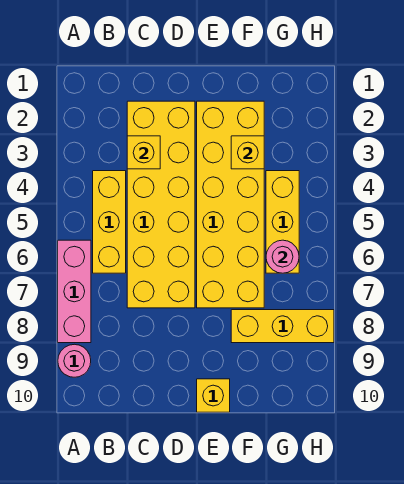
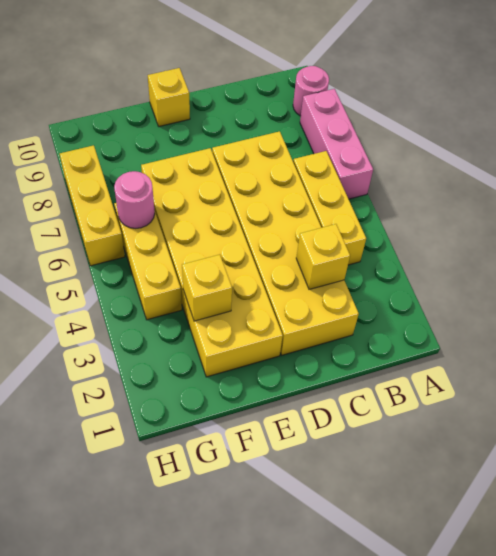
yellow 1x3 brick [231,310,334,343] -> yellow 1x3 brick turned to [60,145,125,266]

